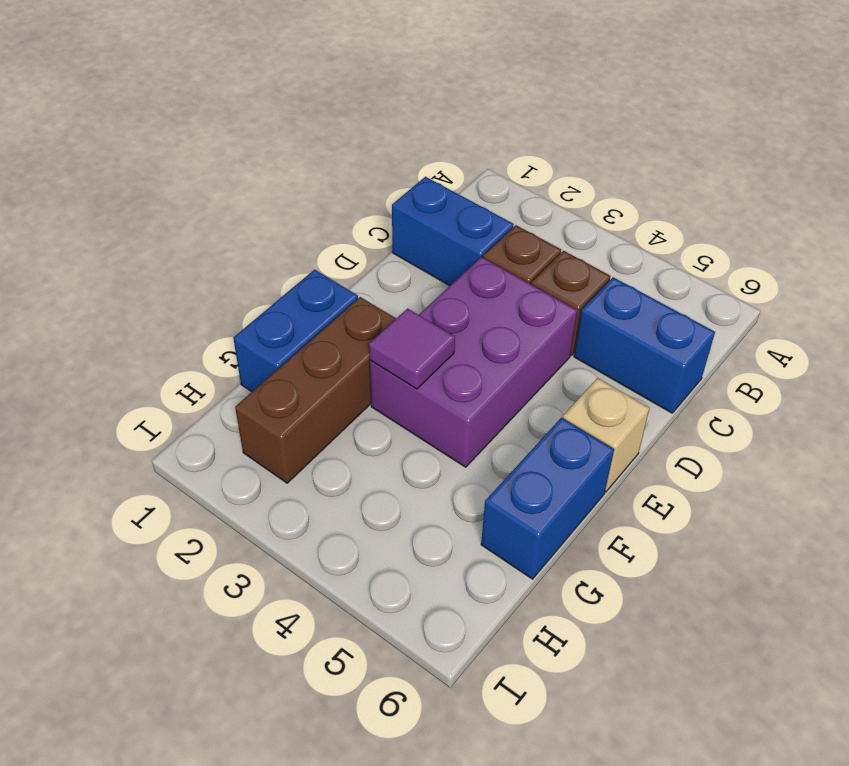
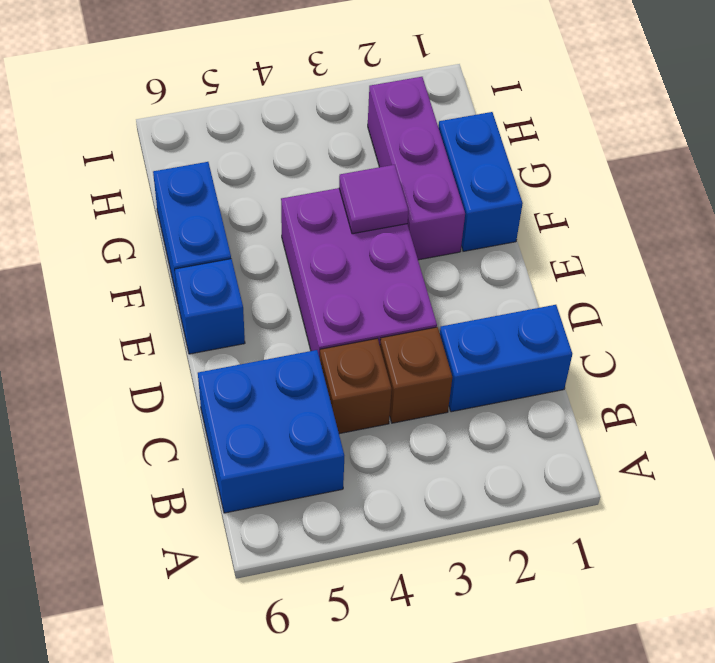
blue 1x2 brick [574,277,715,413] -> blue 2x2 brick [198,350,344,513]
tan 1x1 brick [563,378,650,492] -> blue 1x1 brick [175,259,245,354]
brown 1x3 brick [235,297,396,483] -> purple 1x3 brick [368,77,465,260]

